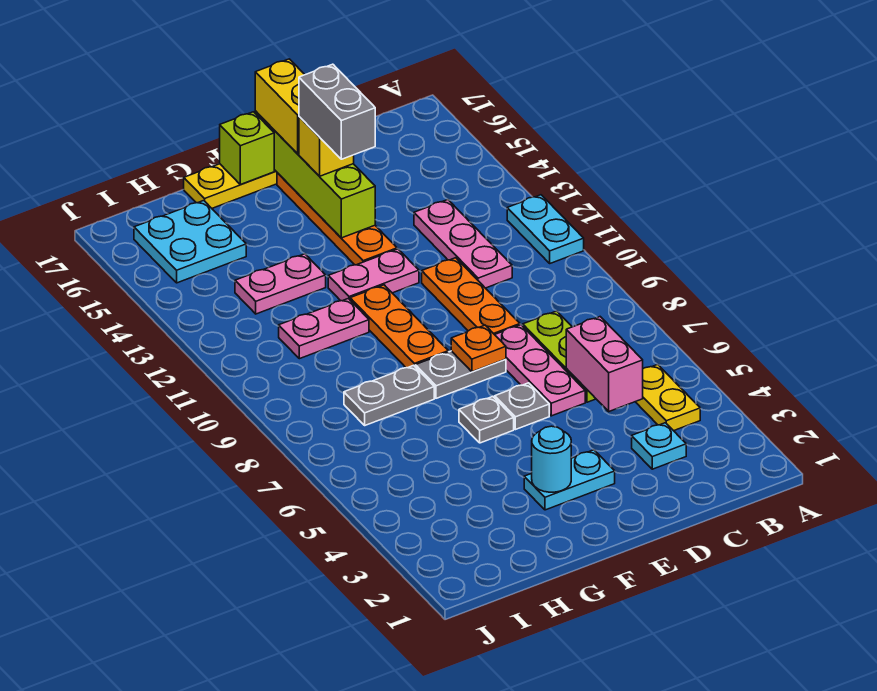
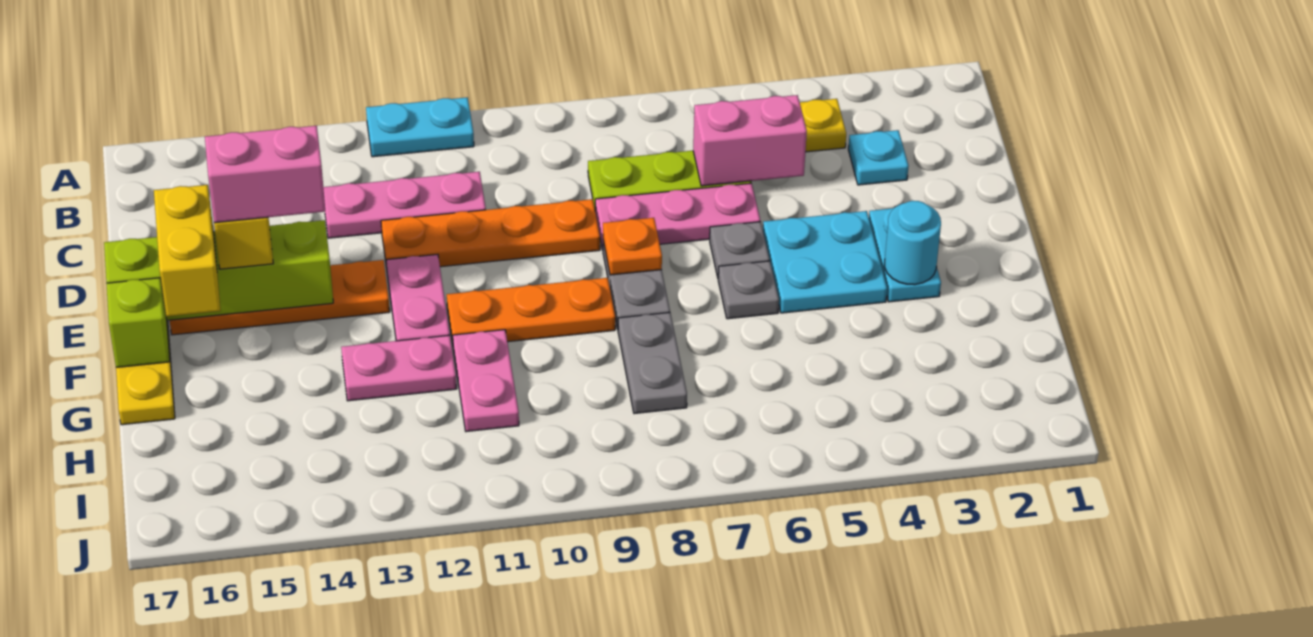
orange 1x3 plate [422,258,520,335] -> orange 1x4 plate [381,199,600,268]
grey 1x2 brick [299,64,375,159] -> pink 1x2 brick [205,126,325,223]
yellow 1x2 brick [255,59,305,154] -> yellow 1x2 brick turned to [154,185,221,317]
pink 1x2 plate [235,254,326,314] -> pink 1x2 plate turned to [341,335,456,401]
cyan 2x2 plate [134,201,246,283] -> cyan 2x2 plate moved to [763,211,887,313]

